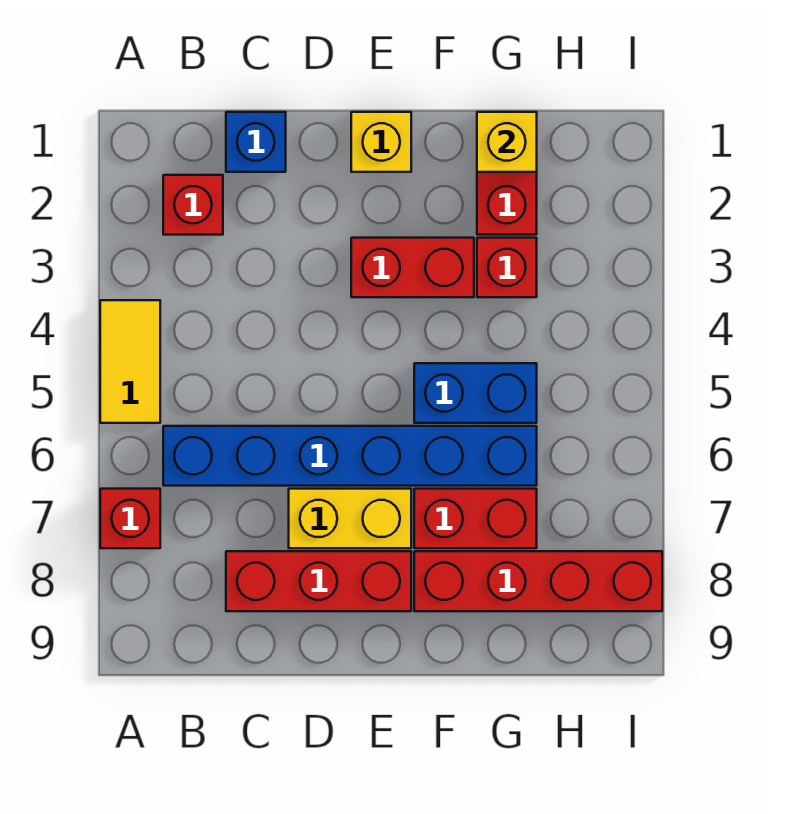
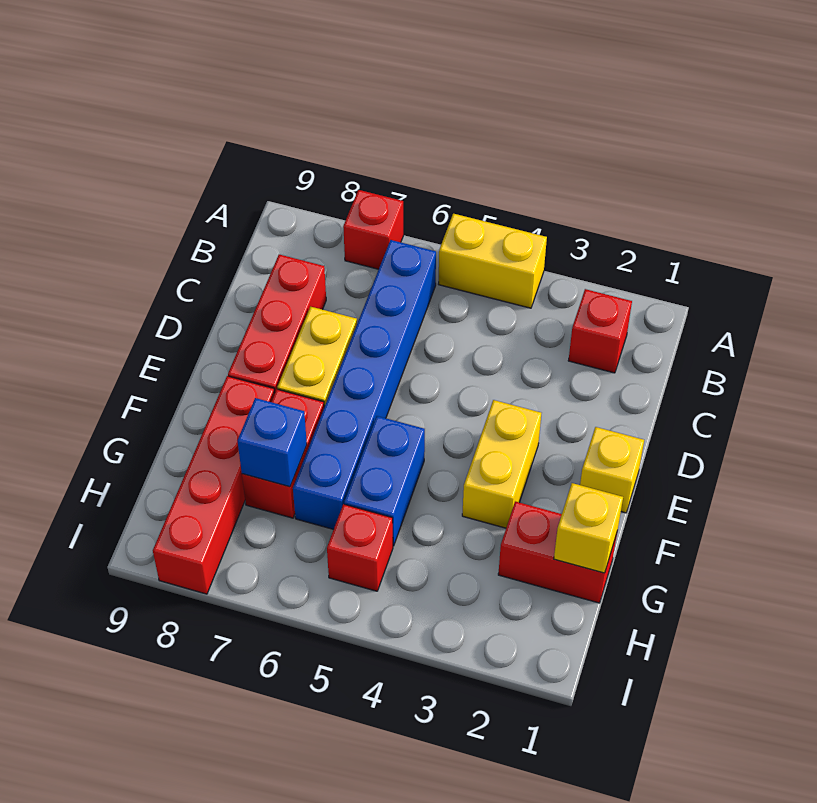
yellow 1x2 tile [100,300,160,423] -> yellow 1x2 brick [439,214,547,308]
blue 1x1 brick [226,112,286,172] -> blue 1x1 brick moved to [238,398,307,487]
red 1x2 brick [351,238,474,297] -> yellow 1x2 brick [462,400,541,528]
red 1x1 brick [477,238,537,297] -> red 1x1 brick moved to [327,504,393,591]

